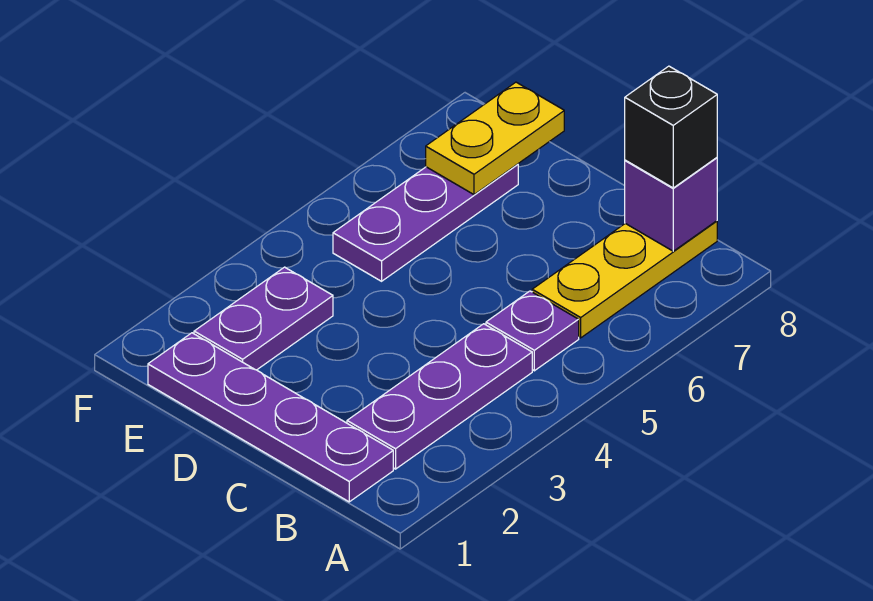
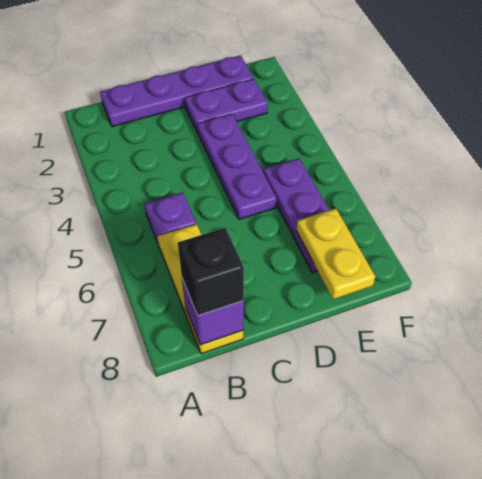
purple 1x3 plate [347,324,532,469] -> purple 1x3 plate moved to [197,114,277,219]
purple 1x2 plate [194,267,333,370] -> purple 1x2 plate turned to [185,79,268,132]

